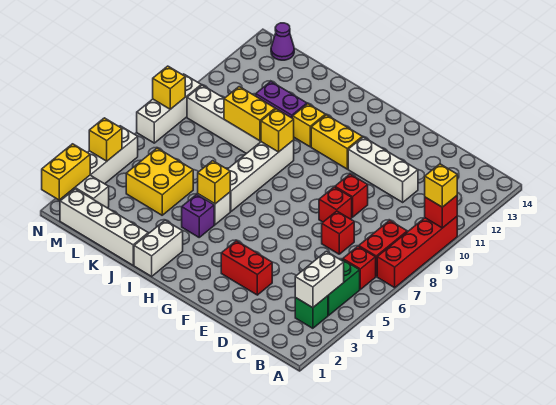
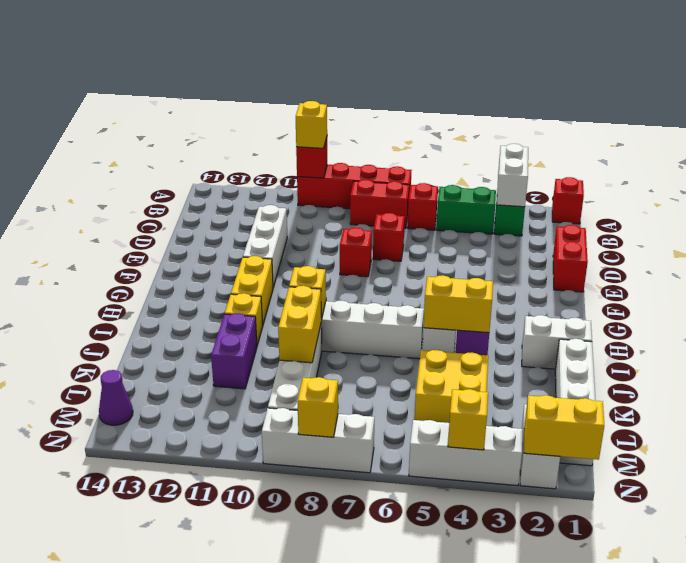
white 1x2 brick [295,251,344,308] -> white 1x2 brick turned to [497,144,528,207]
red 1x2 brick [221,241,272,295] -> red 1x2 brick moved to [553,225,588,292]
red 1x1 brick [335,174,368,217] -> red 1x1 brick moved to [552,177,584,224]
yellow 1x1 brick [198,161,230,204] -> yellow 1x2 brick [423,275,493,333]

